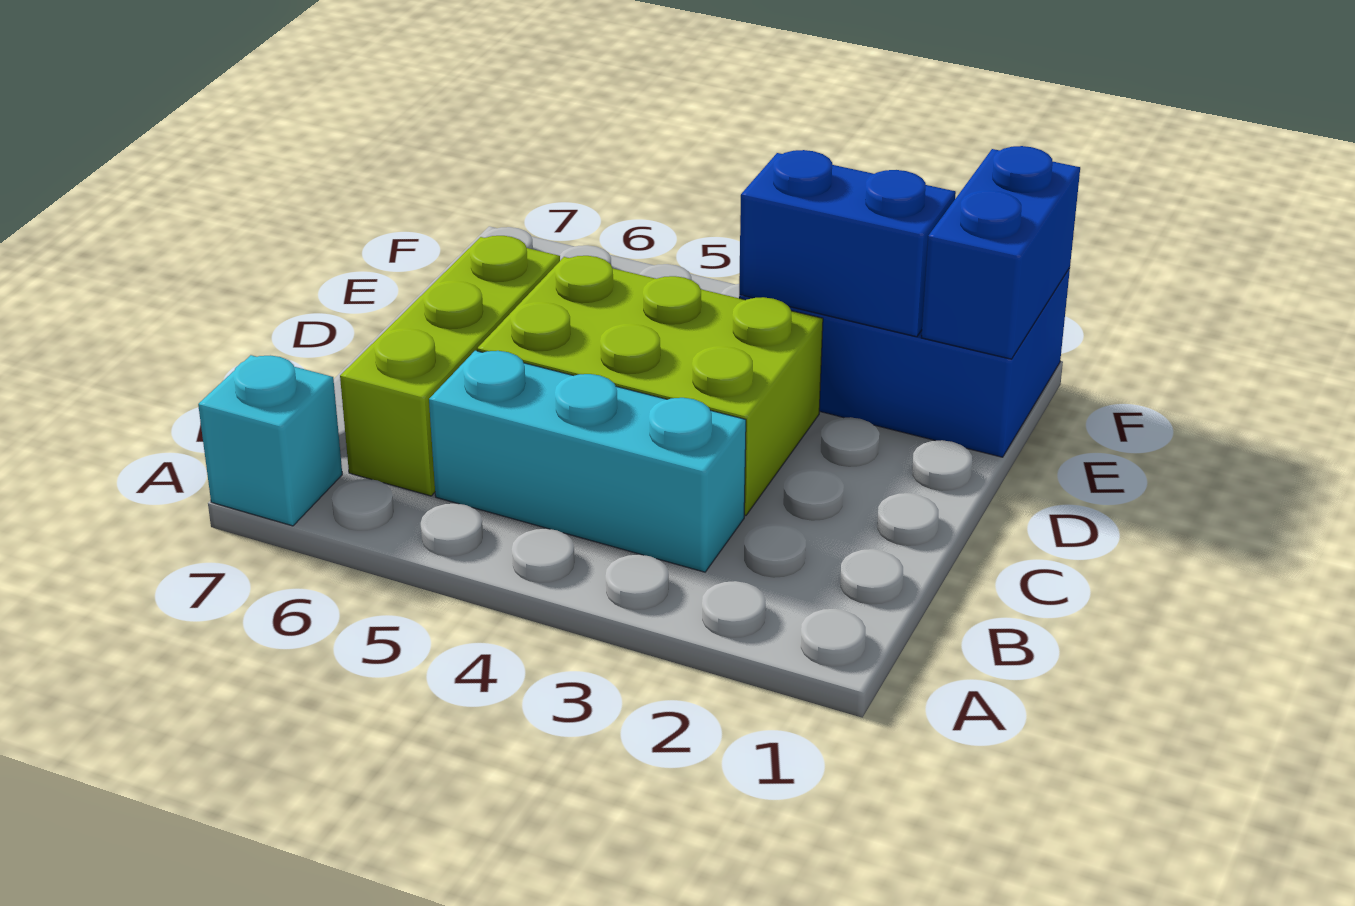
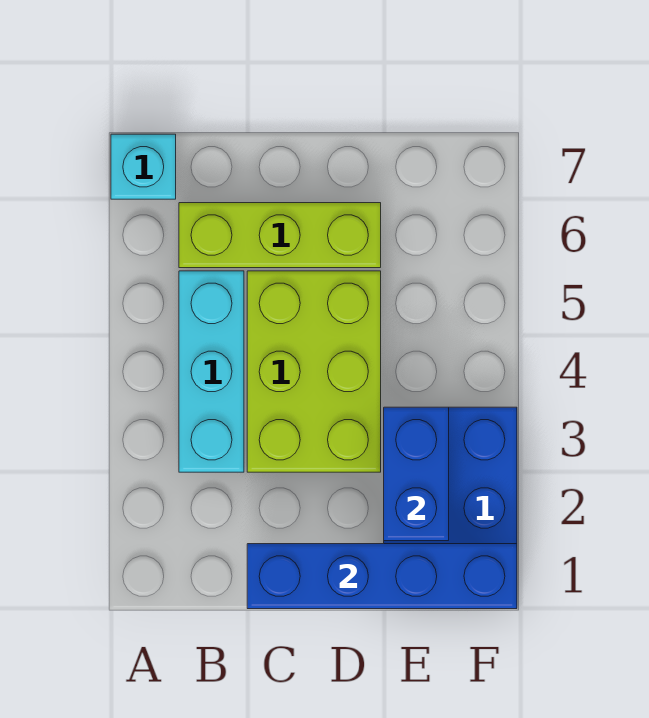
blue 1x2 brick [921,146,1080,359] -> blue 1x4 brick [247,544,517,609]

